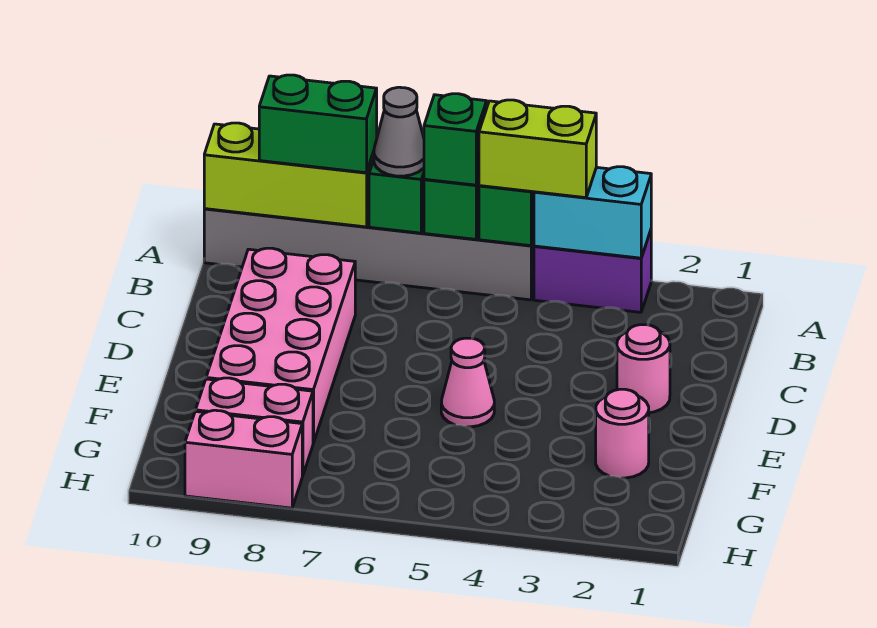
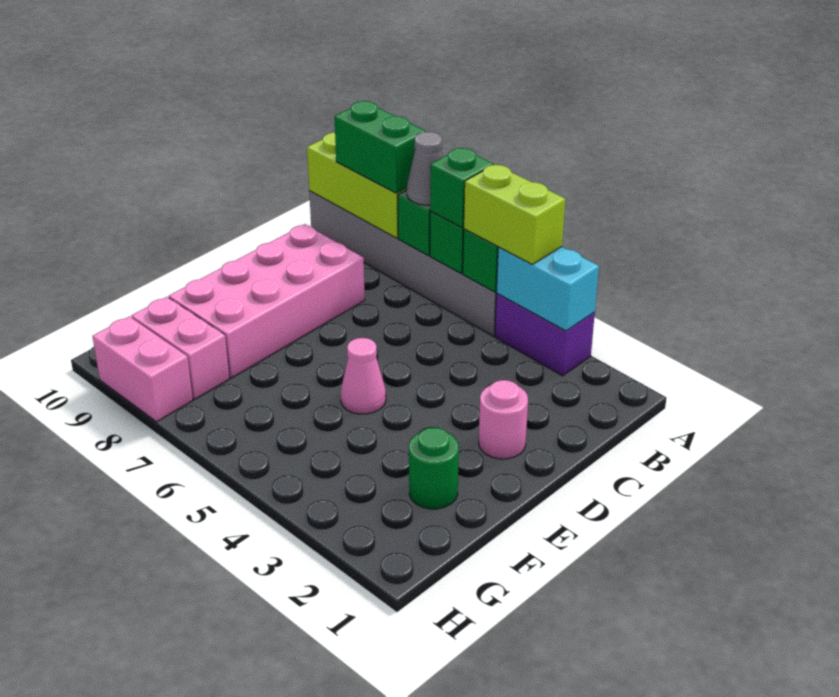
pink 1x1 round brick [596,389,649,478] -> green 1x1 round brick [409,427,459,509]

